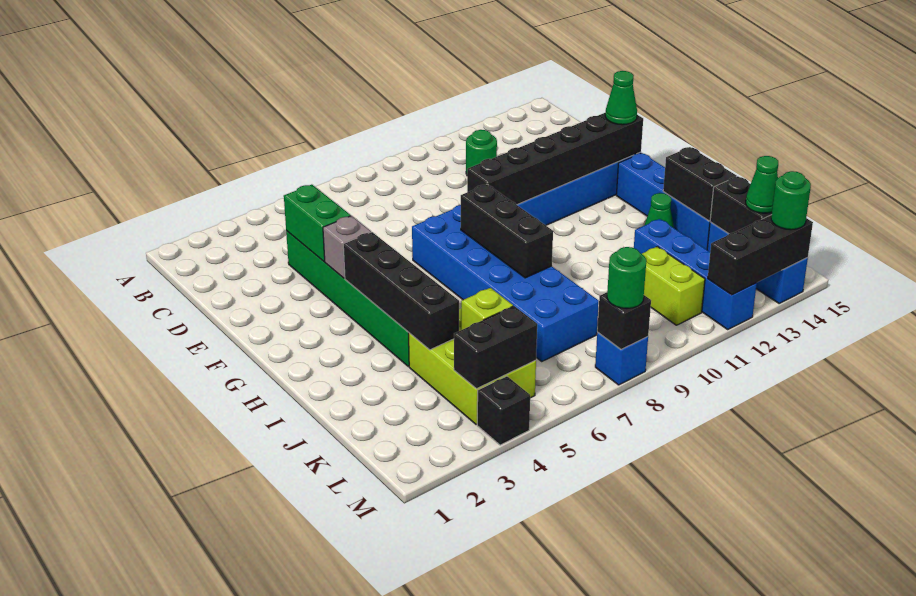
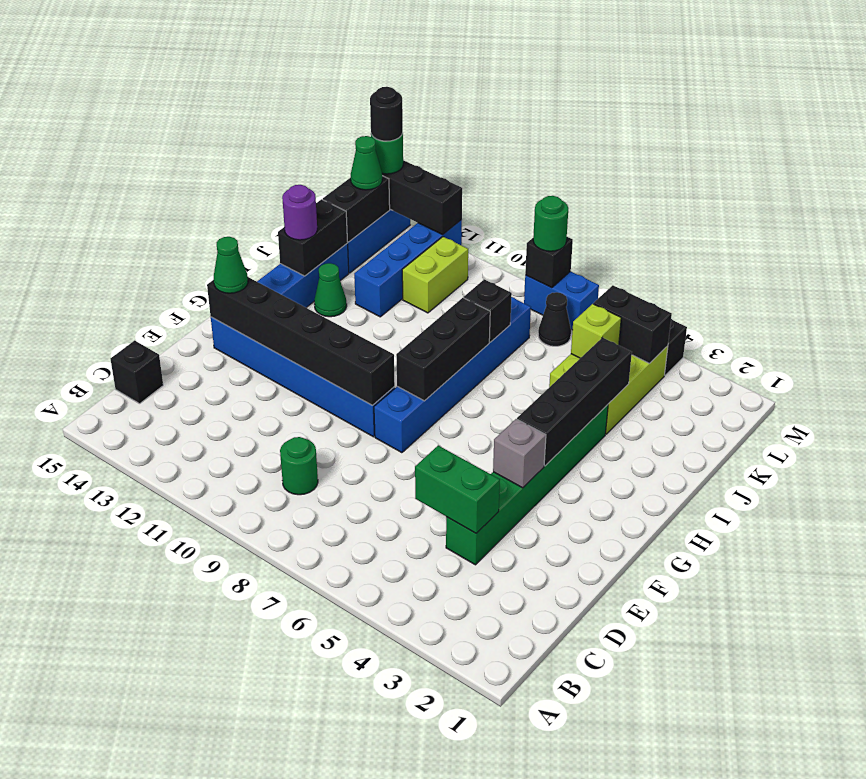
green 1x1 round brick [466,130,497,175] -> green 1x1 round brick moved to [280,437,318,495]
none -> black 1x1 brick [111,341,163,404]
green 1x2 brick [284,185,351,261] -> green 1x2 brick turned to [415,445,500,533]
blue 2x6 brick [412,205,599,361] -> blue 1x6 brick [374,297,531,453]
none -> purple 1x1 round brick [282,185,317,240]
none -> black 1x1 brick [464,279,512,342]
none -> black 1x1 cone [538,292,571,346]
blue 1x1 brick [595,332,648,385] -> blue 1x2 brick [524,271,599,330]
none -> black 1x1 round brick [370,87,403,141]

